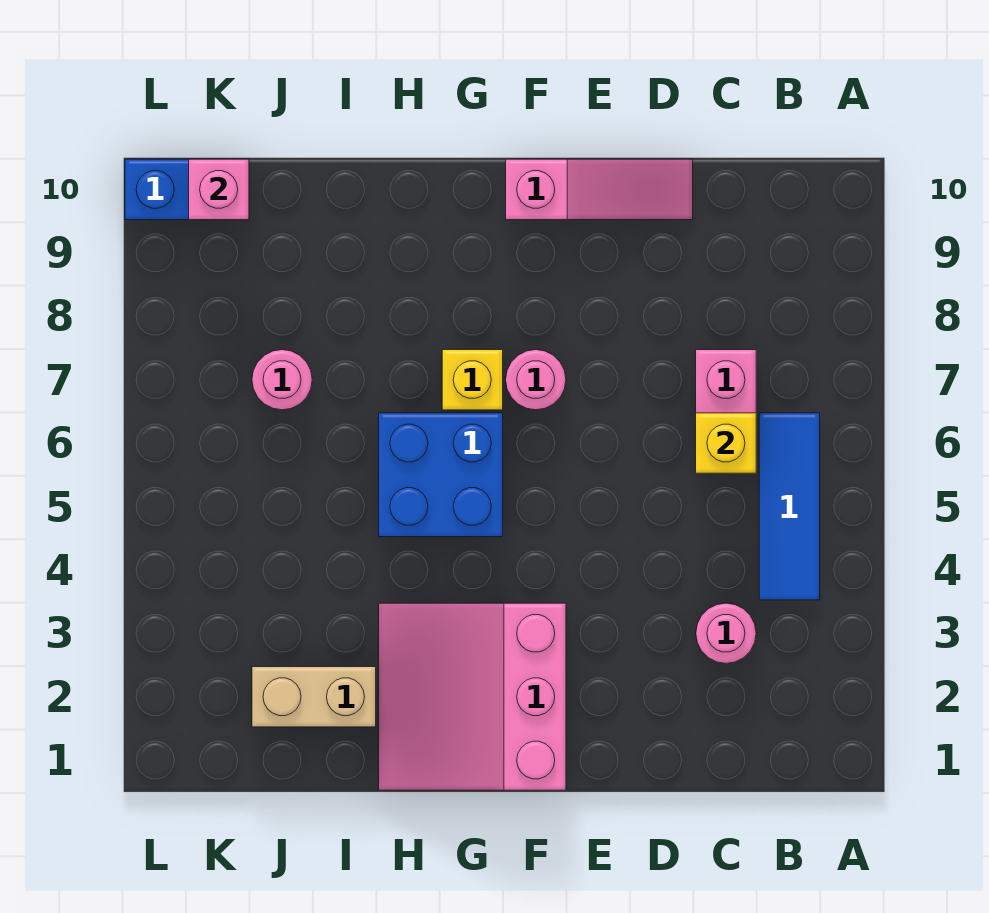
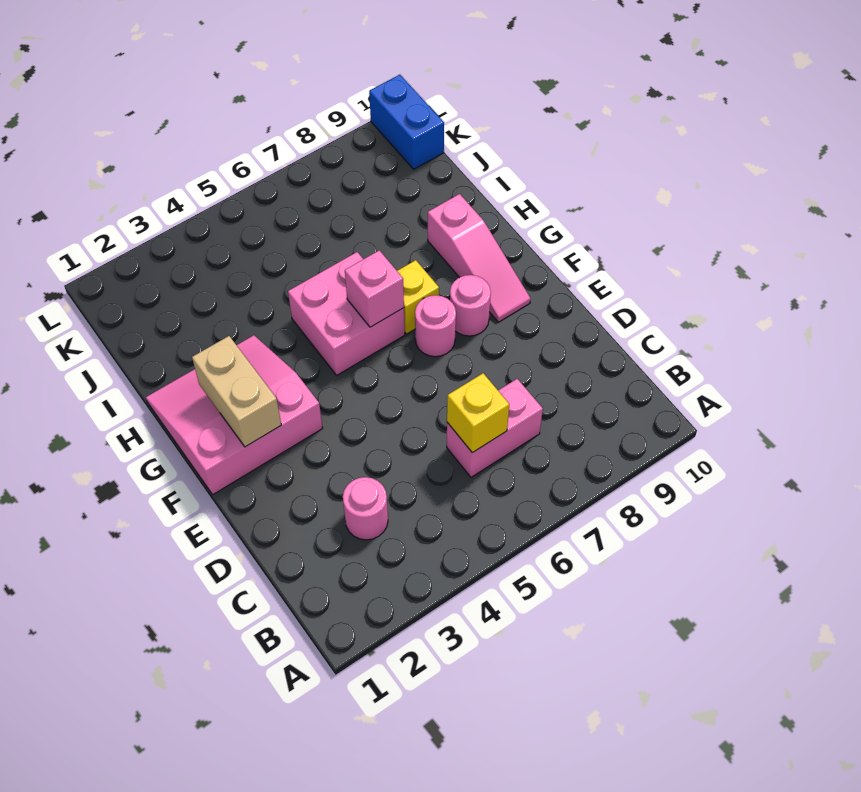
blue 1x3 tile [759,413,820,600] -> none
pink 1x3 slope [506,159,693,220] -> pink 1x3 slope moved to [428,194,530,322]
blue 2x2 brick [379,413,503,537] -> pink 2x2 brick [288,252,405,375]
tan 1x2 brick [252,667,376,727] -> tan 1x2 brick moved to [192,336,281,447]
pink 1x1 round brick [252,350,312,410] -> pink 1x1 round brick moved to [450,275,491,336]
pink 1x1 brick [189,159,249,220] -> pink 1x1 brick moved to [345,250,404,327]

